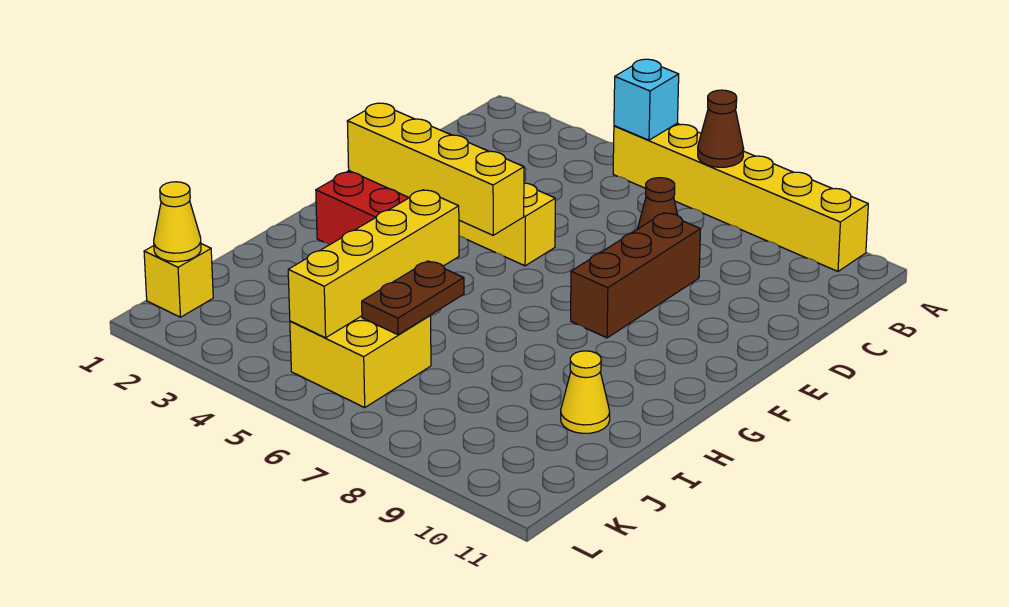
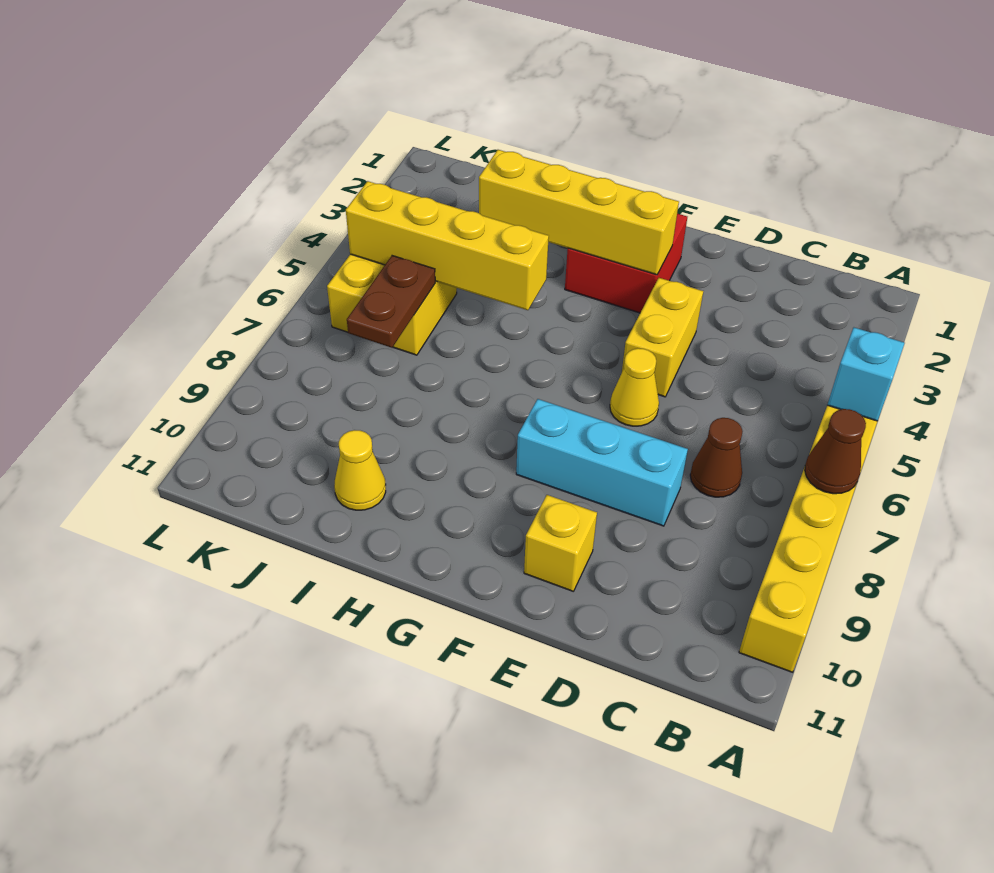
brown 1x3 brick [571,213,700,338] -> cyan 1x3 brick [516,399,688,526]
yellow 1x4 brick [347,103,524,235] -> yellow 1x4 brick turned to [479,150,679,275]
brown 1x2 plate [362,261,464,335] -> brown 1x2 plate turned to [347,256,435,348]
yellow 1x1 brick [144,244,213,317] -> yellow 1x1 brick moved to [524,495,597,591]
yellow 1x1 cone [154,182,201,262] -> yellow 1x1 cone moved to [610,348,659,426]

